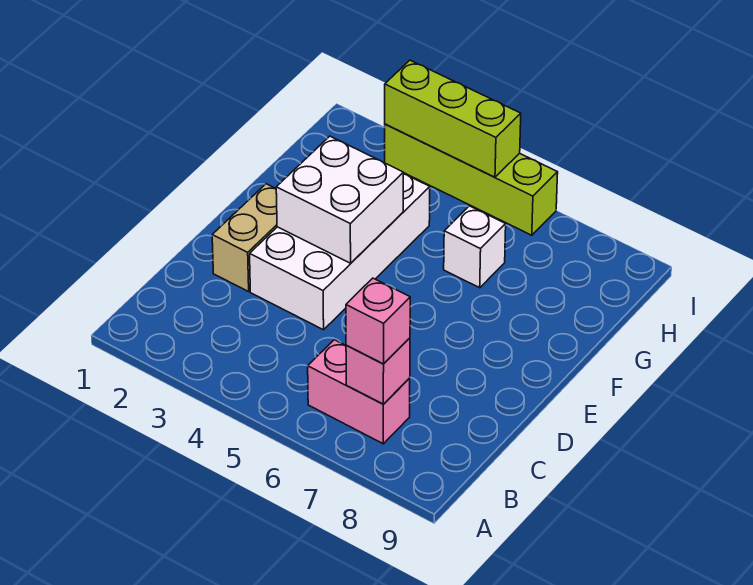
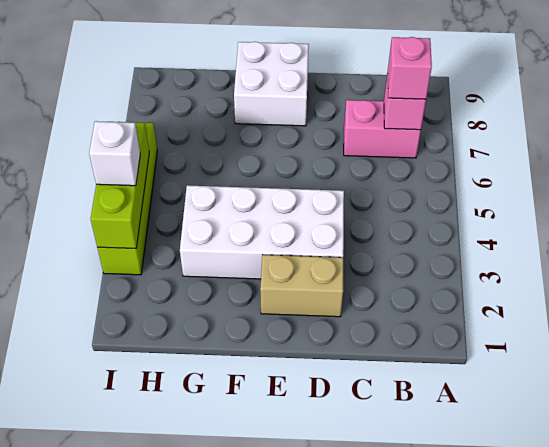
pink 1x2 brick [308,340,410,444] -> pink 1x2 brick turned to [344,100,421,158]
white 2x2 brick [276,136,403,263] -> white 2x2 brick moved to [234,42,309,126]
white 1x1 brick [444,206,506,288] -> white 1x1 brick moved to [89,121,140,186]

